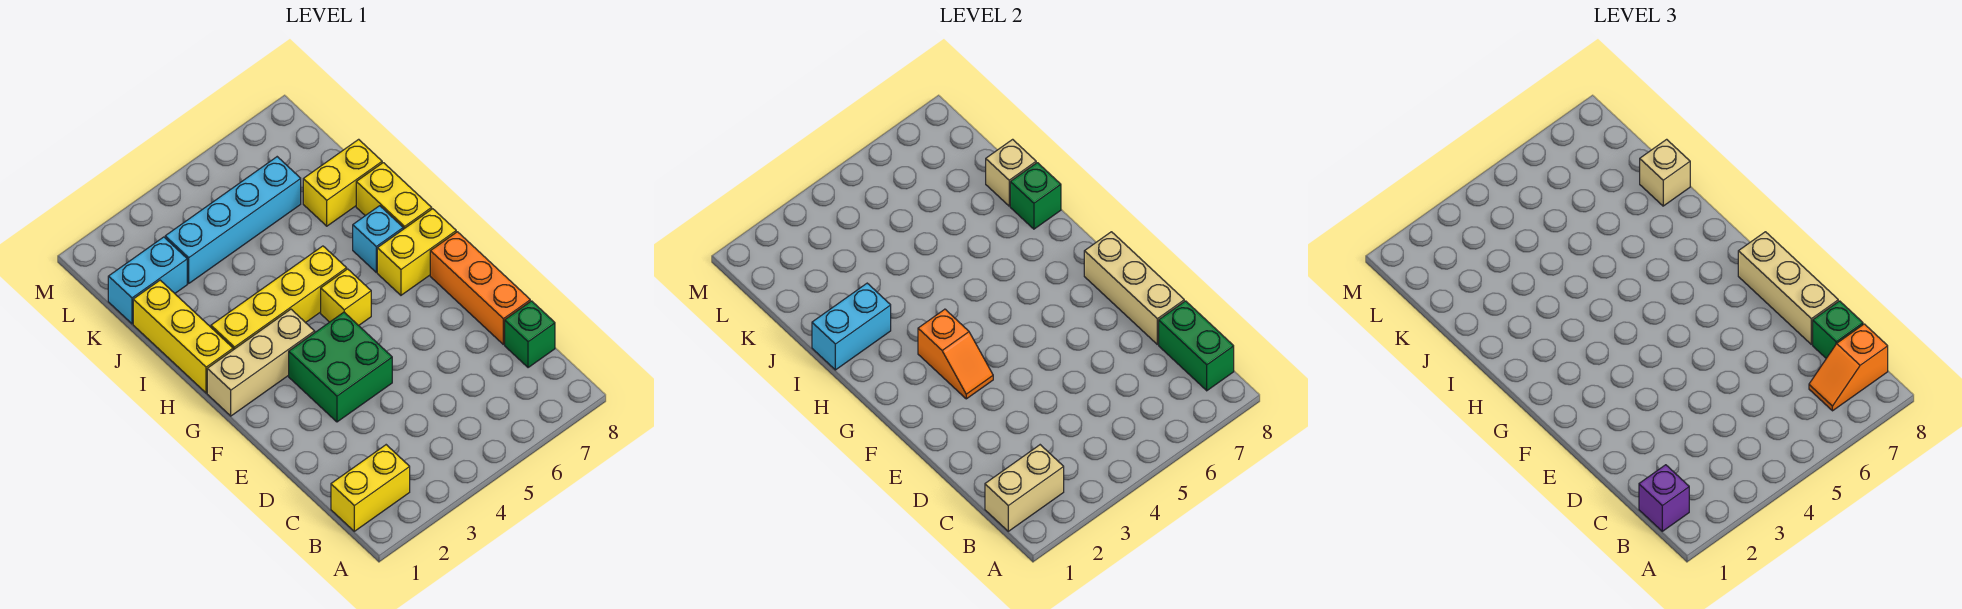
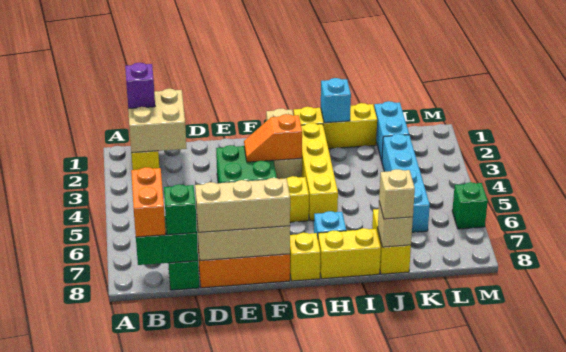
tan 1x2 brick [985,445,1064,531] -> tan 2x2 brick [128,89,187,153]
orange 1x2 slope [1809,324,1888,411] -> orange 1x2 brick [131,167,166,237]
yellow 1x2 brick [377,209,456,295] -> yellow 1x1 brick [290,233,320,281]
cyan 1x2 brick [812,283,891,370] -> cyan 1x1 brick [321,78,351,123]
green 1x1 brick [1010,163,1061,229] -> green 1x1 brick moved to [452,182,488,229]

